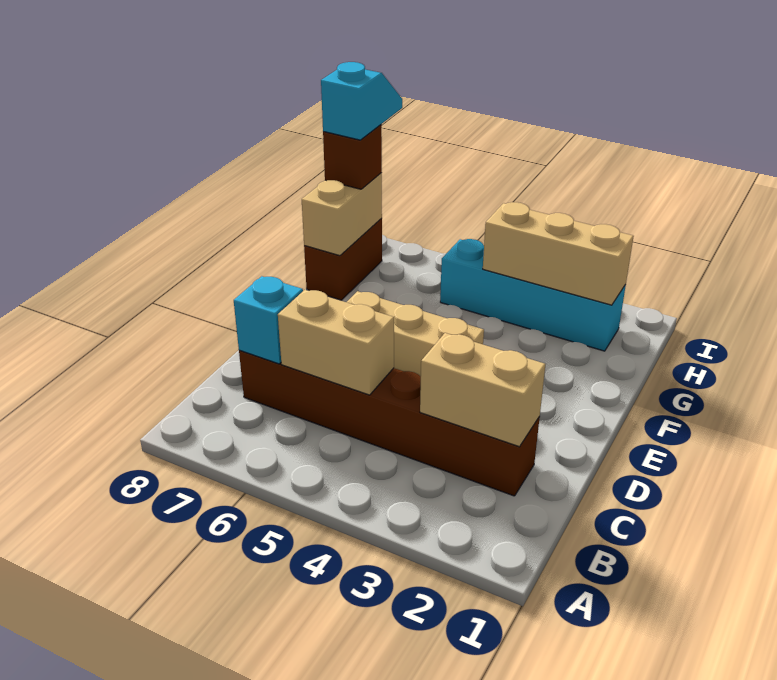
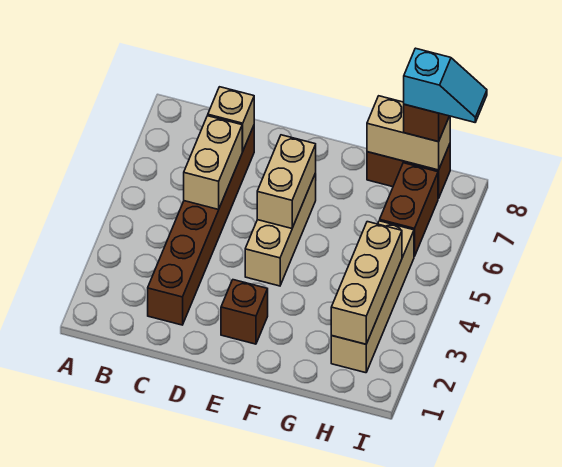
tan 1x2 brick [420,333,546,447] -> tan 1x2 brick moved to [257,135,316,228]
cyan 1x1 brick [234,276,303,364] -> tan 1x1 brick [208,87,254,151]
none -> brown 1x1 brick [221,280,268,344]
cyan 1x4 brick [440,239,626,351] -> tan 1x4 brick [331,221,414,373]
none -> brown 1x2 brick [380,163,438,256]

